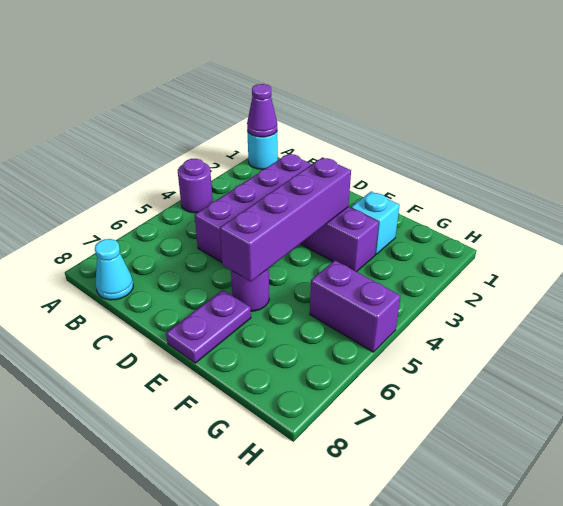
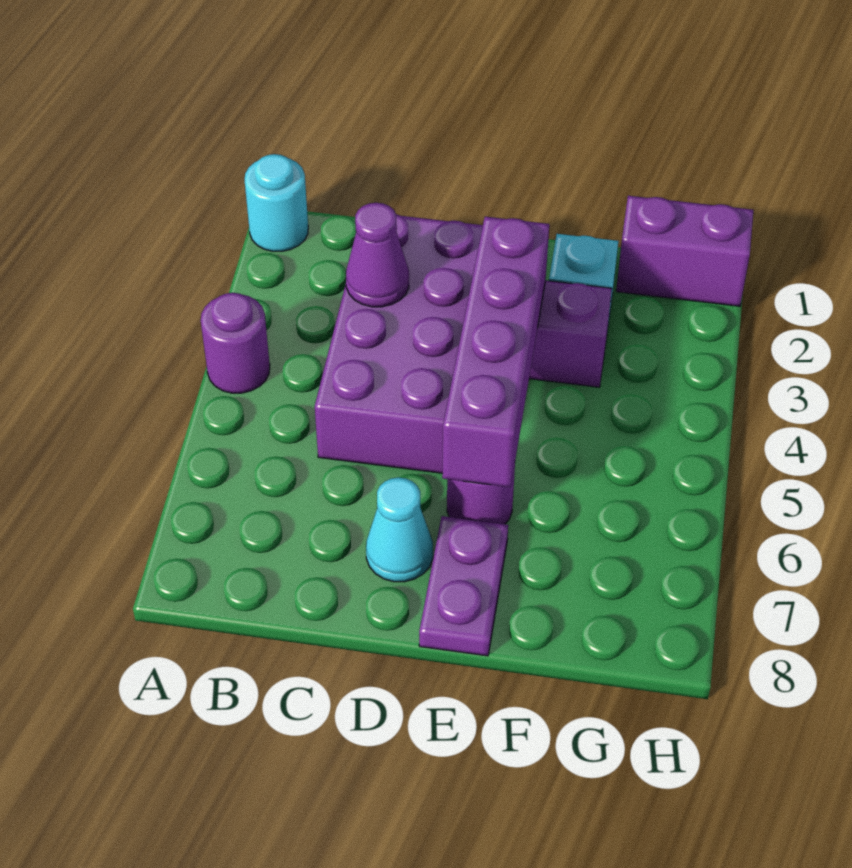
purple 1x1 cone [247,84,277,137] -> purple 1x1 cone moved to [346,203,409,307]
cyan 1x1 cone [95,239,133,300] -> cyan 1x1 cone moved to [366,477,433,582]
purple 1x2 brick [310,260,401,352] -> purple 1x2 brick moved to [616,196,753,306]

